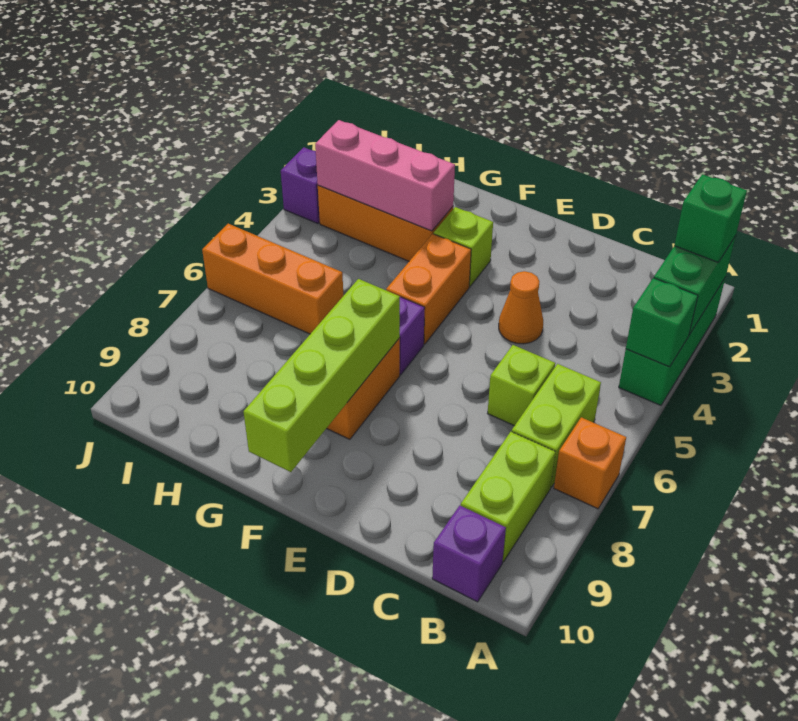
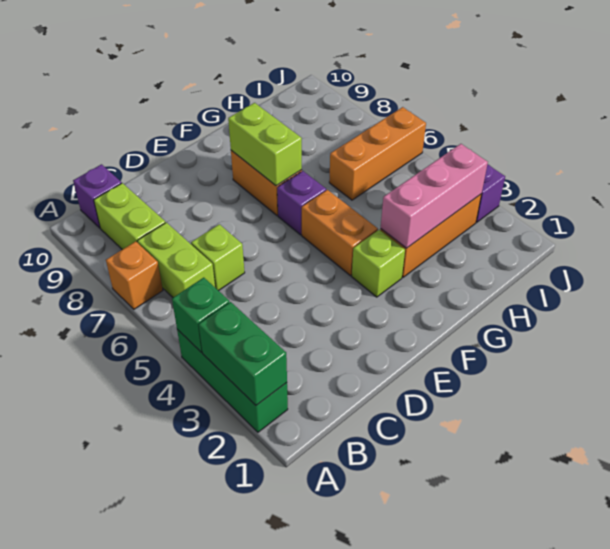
green 1x1 brick [674,174,747,262] -> none
orange 1x1 cone [499,271,543,344] -> none
lime 1x4 brick [243,279,400,472] -> lime 1x2 brick [228,103,302,186]

